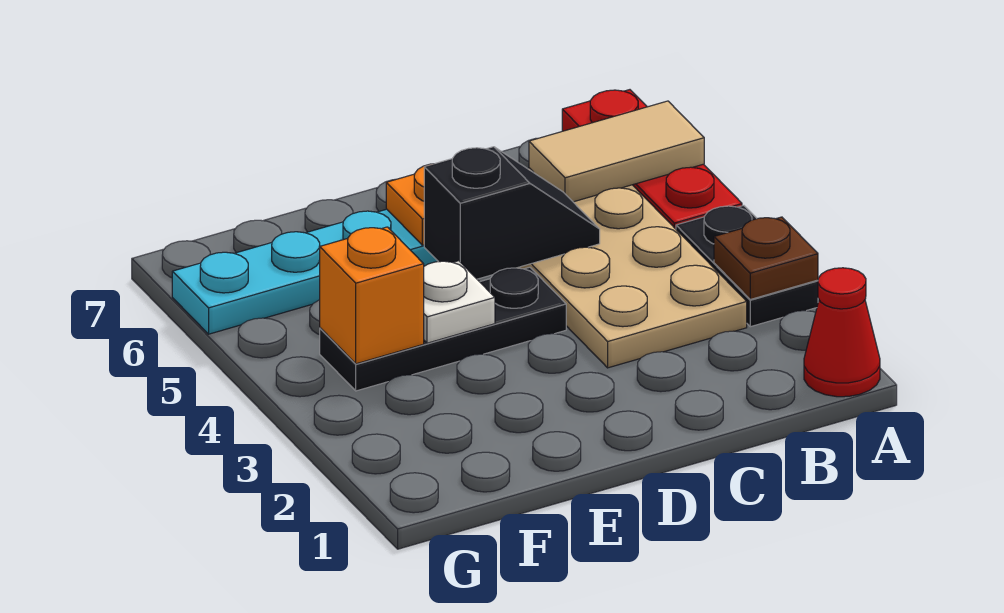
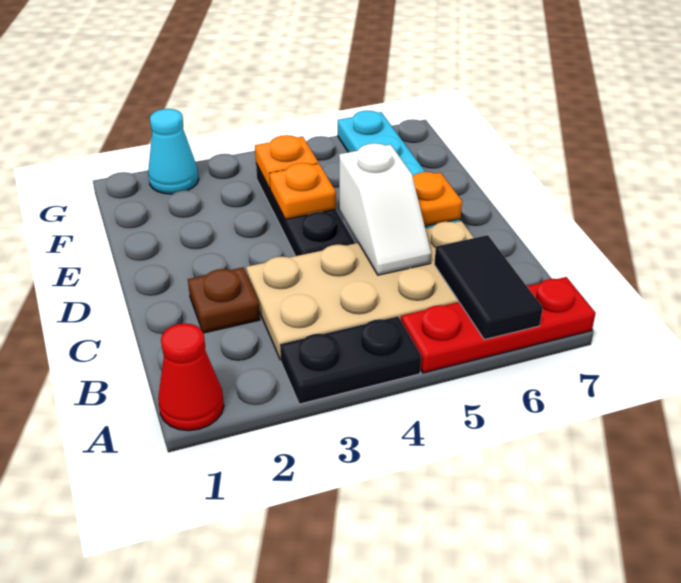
brown 1x1 plate [714,217,818,299] -> brown 1x1 plate moved to [188,267,260,333]
tan 1x2 tile [529,101,704,202] -> black 1x2 tile [434,235,543,340]
black 1x2 slope [424,147,600,279] -> white 1x2 slope [339,143,431,275]
white 1x1 plate [424,261,495,343] -> orange 1x1 plate [270,163,336,219]
orange 1x1 brick [320,227,424,364] -> orange 1x1 plate [255,135,318,189]
none -> cyan 1x1 cone [148,109,199,194]

